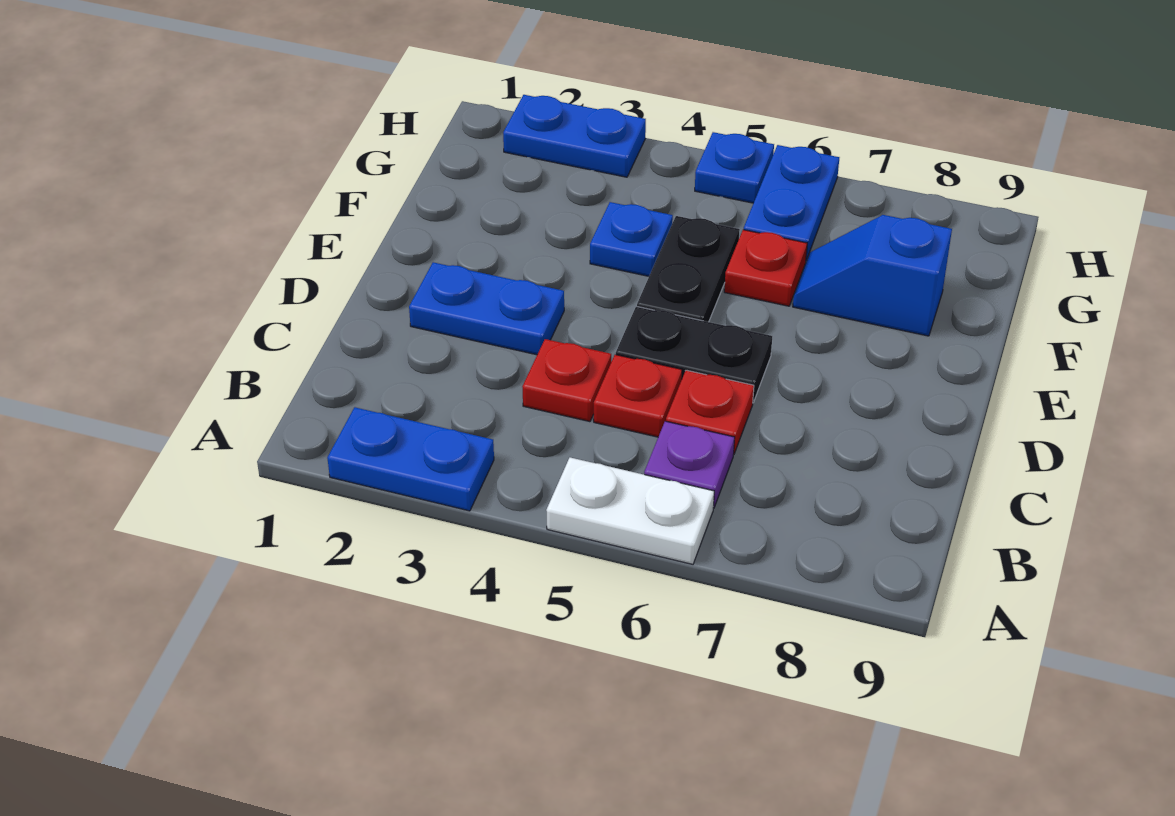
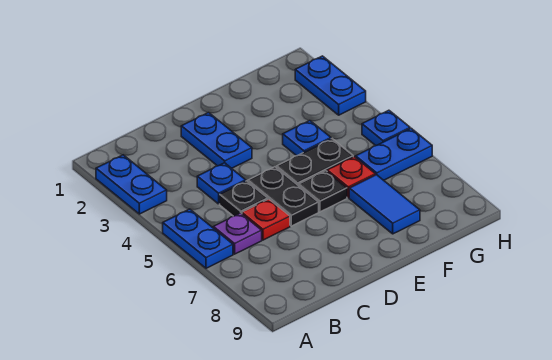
white 1x2 plate [546,457,714,564] -> blue 1x2 plate [163,209,233,268]
red 1x1 plate [522,339,611,422] -> blue 1x1 plate [197,163,246,204]
red 1x1 plate [594,355,682,437] -> black 1x1 plate [220,181,268,216]
none -> black 1x1 plate [299,171,347,212]
blue 1x2 slope [793,215,952,336] -> blue 1x2 tile [349,175,420,234]

